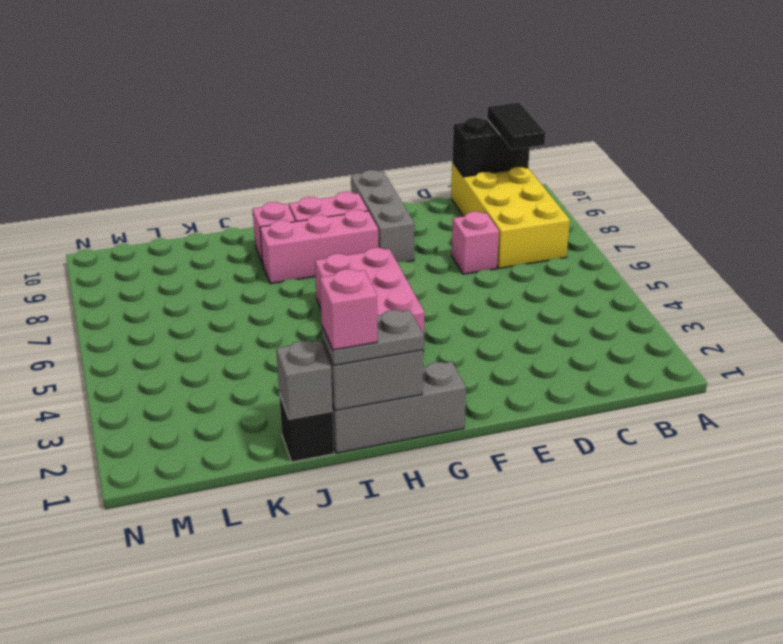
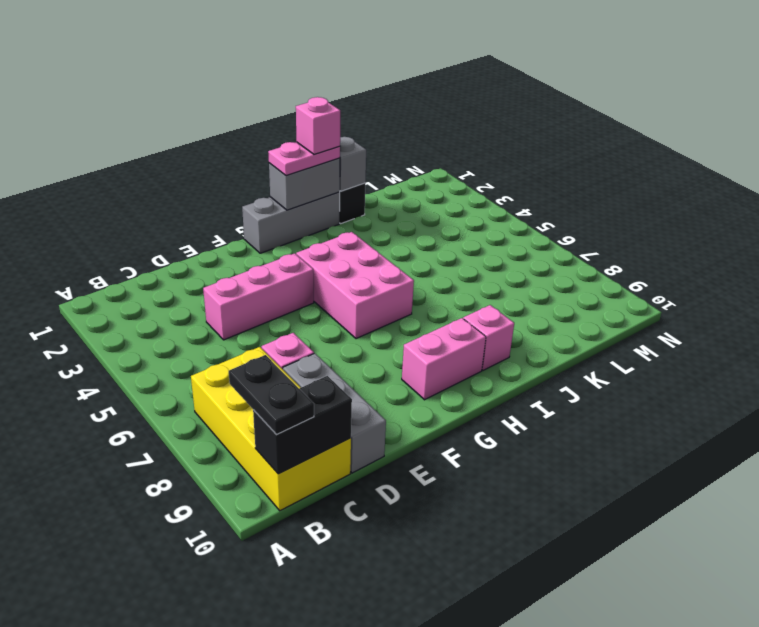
black 1x2 tile [487,102,546,150] -> black 1x2 plate [229,355,314,435]
grey 1x3 brick [351,170,415,262] -> grey 1x3 brick moved to [283,353,386,473]
pink 1x3 brick [260,210,378,284] -> pink 1x3 brick moved to [203,253,314,340]
grey 1x2 plate [322,310,423,366] -> pink 1x2 plate [268,142,340,176]

